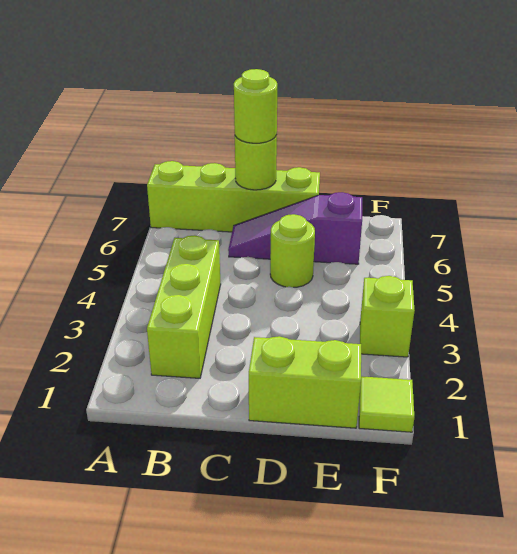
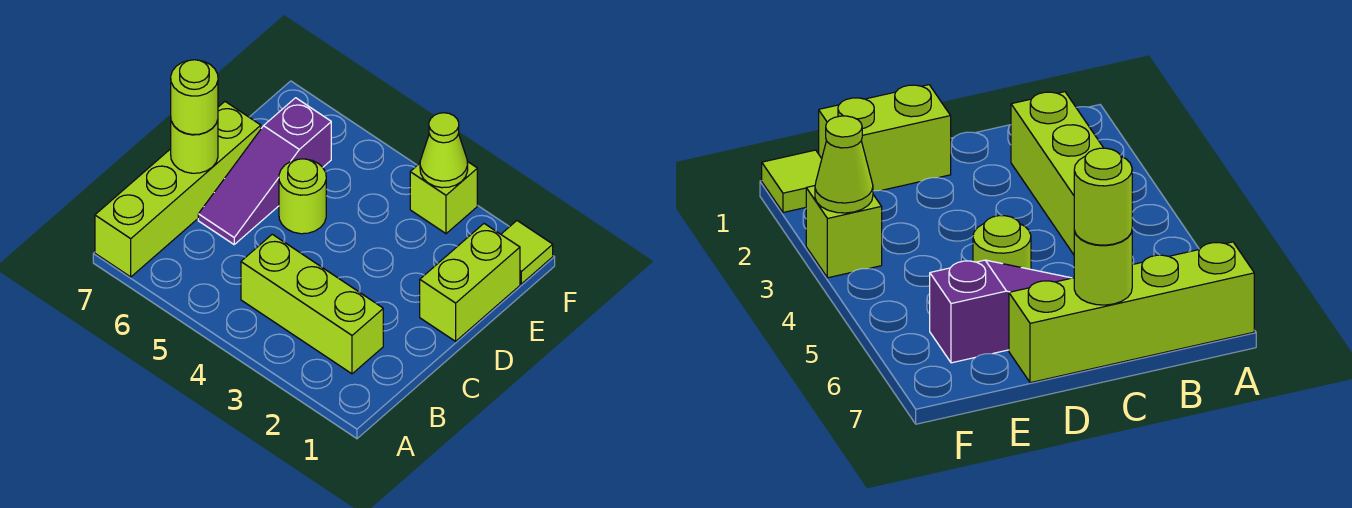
none -> lime 1x1 cone [420,113,468,188]

